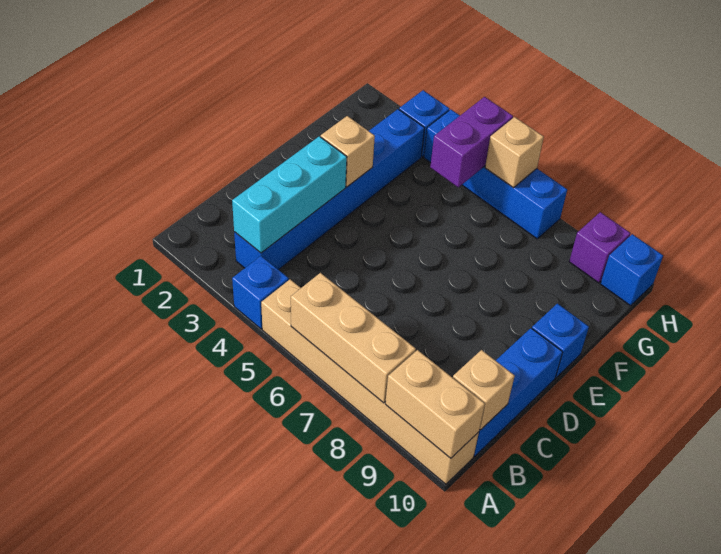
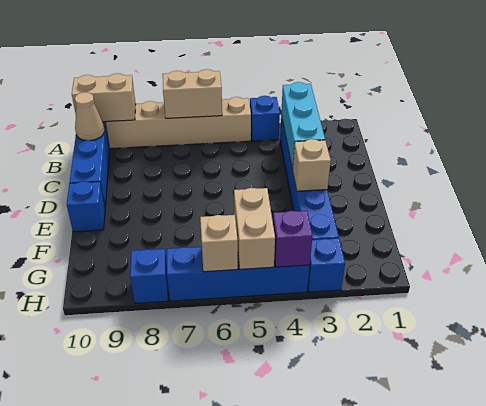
tan 1x3 brick [291,273,416,403] -> tan 1x2 brick [163,69,222,118]
tan 1x1 brick [453,350,515,430] -> tan 1x1 cone [75,92,105,141]
purple 1x2 brick [430,97,513,187] -> tan 1x2 brick [234,188,275,269]
purple 1x1 brick [569,212,631,283] -> purple 1x1 brick moved to [273,211,312,267]
blue 1x1 brick [601,234,663,306] -> blue 1x1 brick moved to [130,249,168,304]

